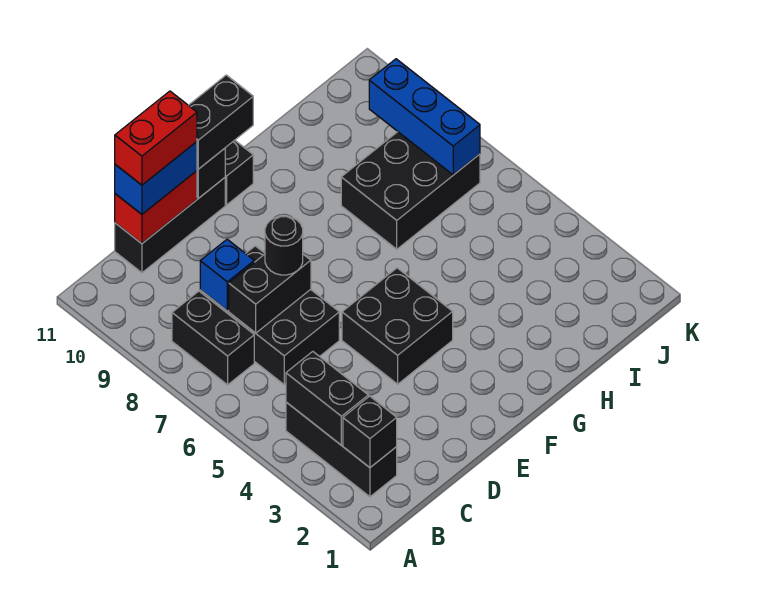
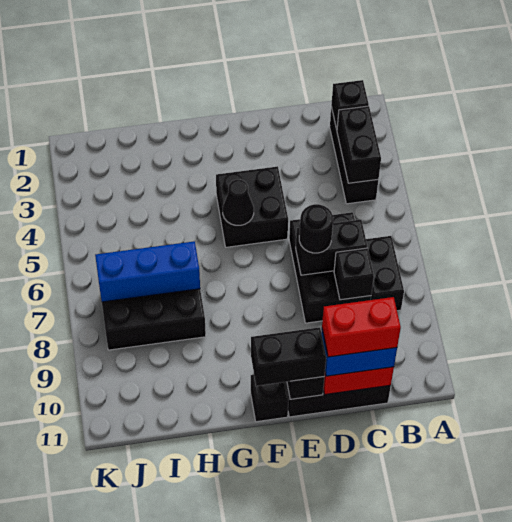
blue 1x1 brick [200,239,254,310] -> black 1x1 brick [334,248,374,300]
none -> black 1x1 cone [223,179,254,225]
blue 1x3 brick [369,59,480,175] -> blue 1x3 brick turned to [95,241,200,302]

